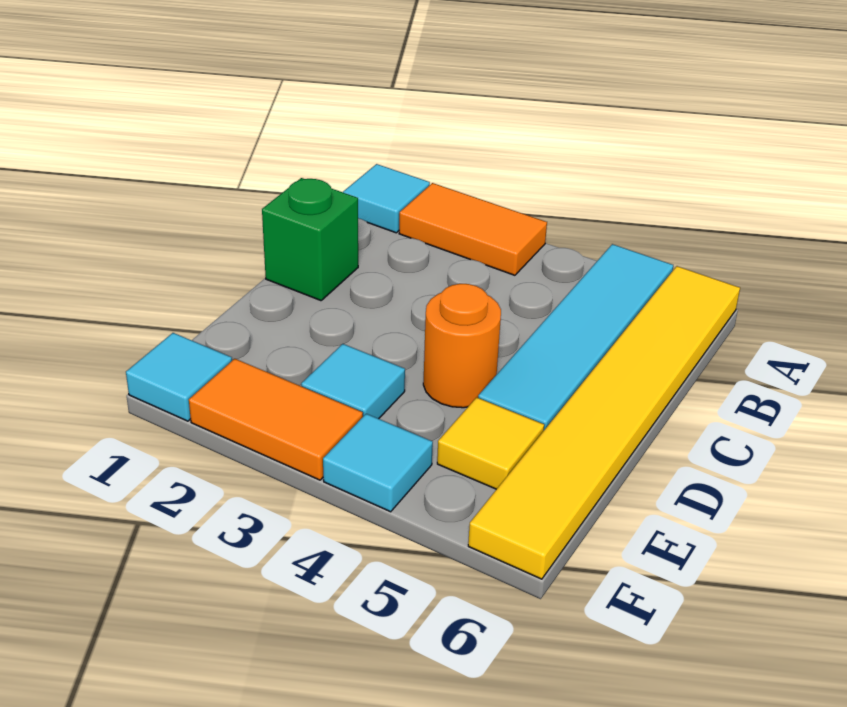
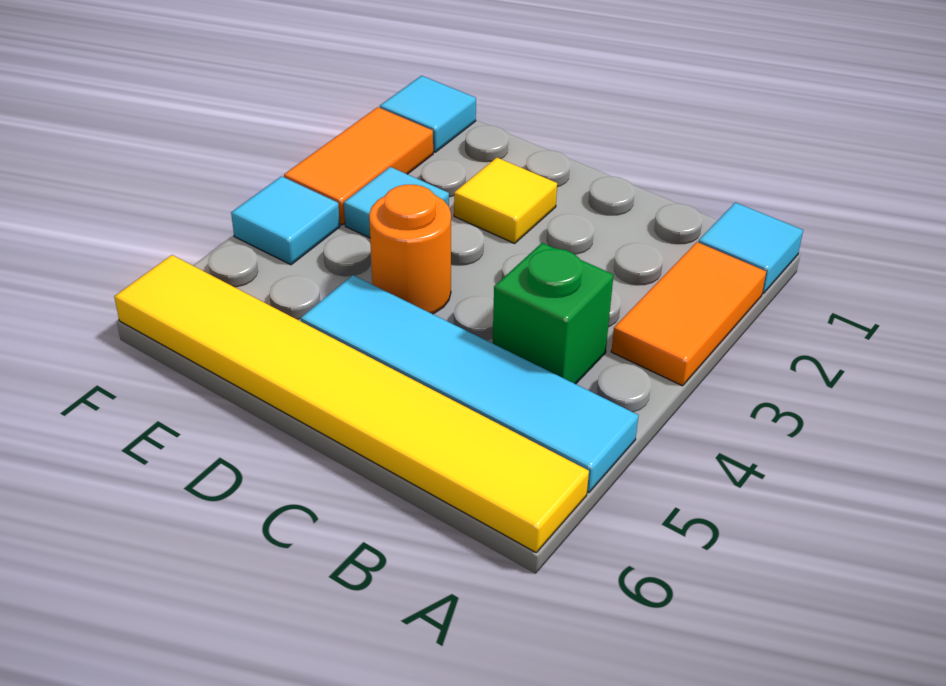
green 1x1 brick [262,178,358,301] -> green 1x1 brick moved to [493,243,613,384]
yellow 1x1 tile [437,397,544,489] -> yellow 1x1 tile moved to [454,158,557,243]

